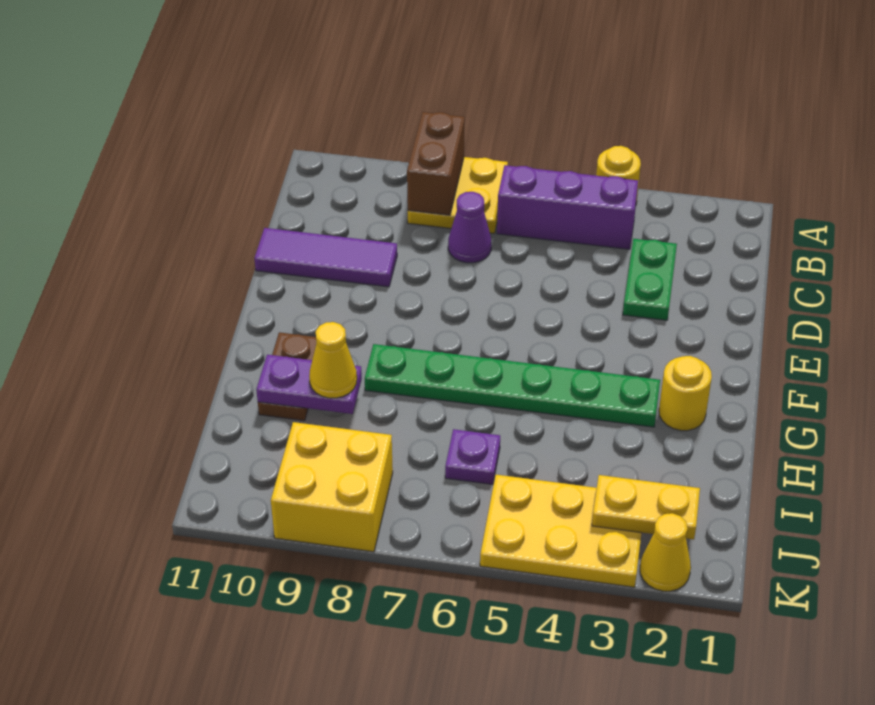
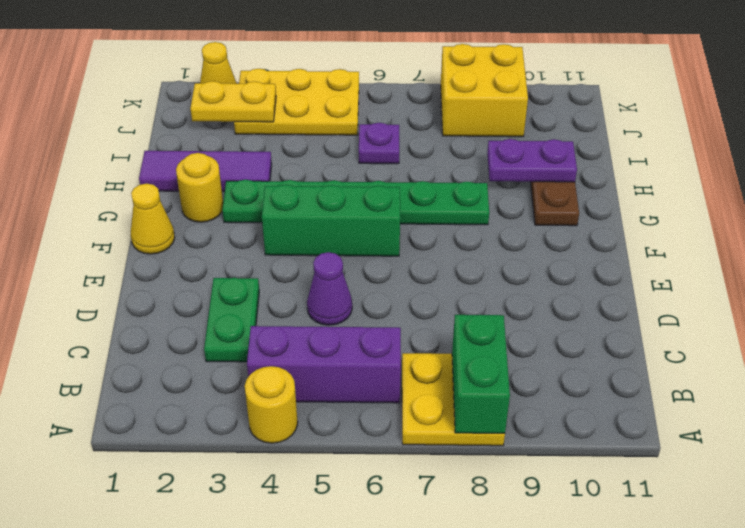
brown 1x2 brick [407,112,465,215] -> green 1x2 brick [452,315,510,433]
purple 1x1 cone [448,192,491,263] -> purple 1x1 cone moved to [307,252,352,325]
purple 1x3 tile [254,228,397,287] -> purple 1x3 tile moved to [139,151,272,192]
none -> green 1x3 brick [262,185,400,256]
yellow 1x1 cone [309,322,357,398] -> yellow 1x1 cone moved to [131,184,175,254]

